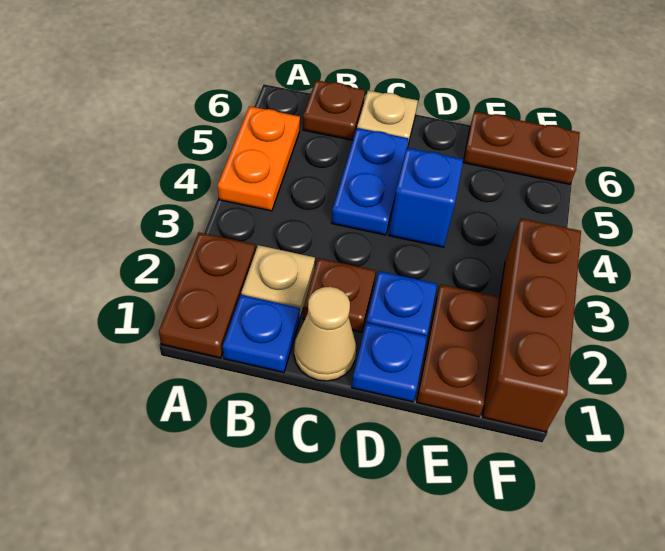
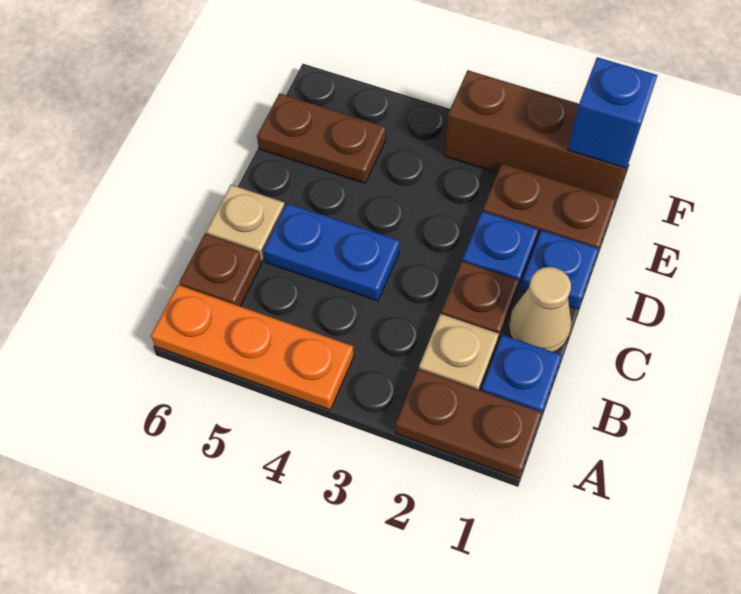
orange 1x2 plate [218,106,300,211] -> orange 1x3 plate [151,285,354,410]
blue 1x1 brick [389,148,464,247] -> blue 1x1 brick moved to [568,57,657,168]
brown 1x2 plate [463,111,580,184] -> brown 1x2 plate turned to [257,93,386,183]

